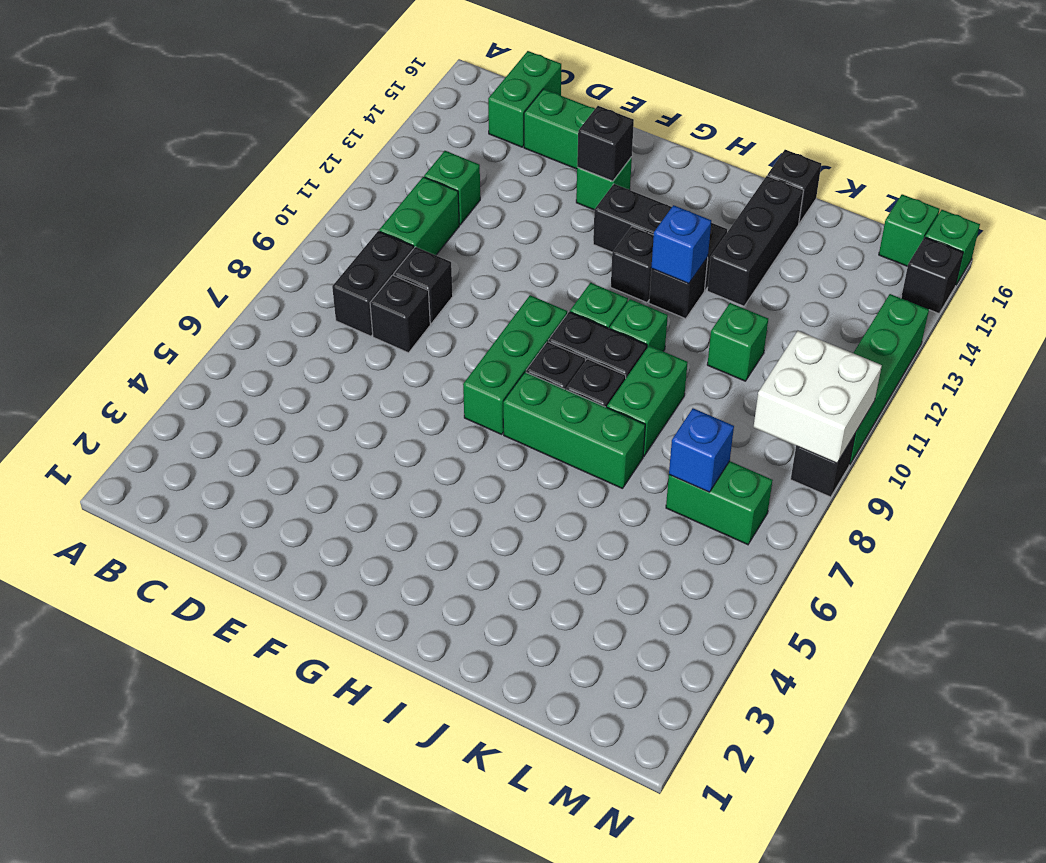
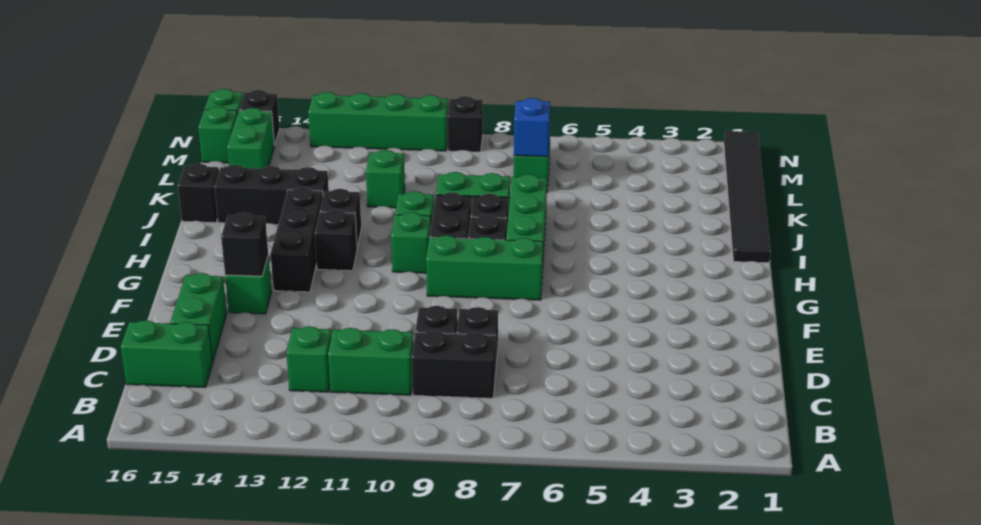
none -> black 1x6 tile [724,131,771,263]
blue 1x1 brick [651,205,711,284] -> none
none -> green 1x2 brick [227,108,274,169]
white 2x2 brick [754,331,882,463] -> none

